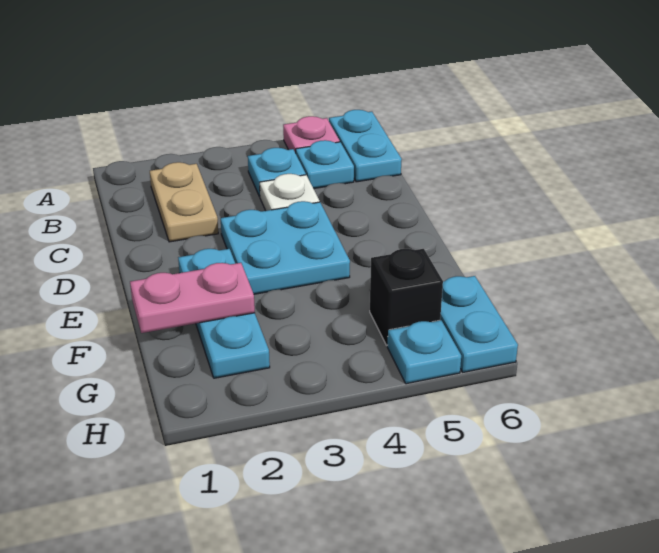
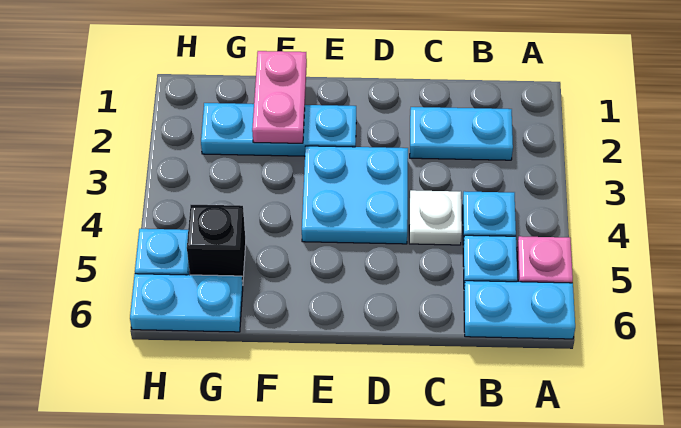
tan 1x2 plate [150,162,218,242] -> cyan 1x2 plate [410,107,513,160]

